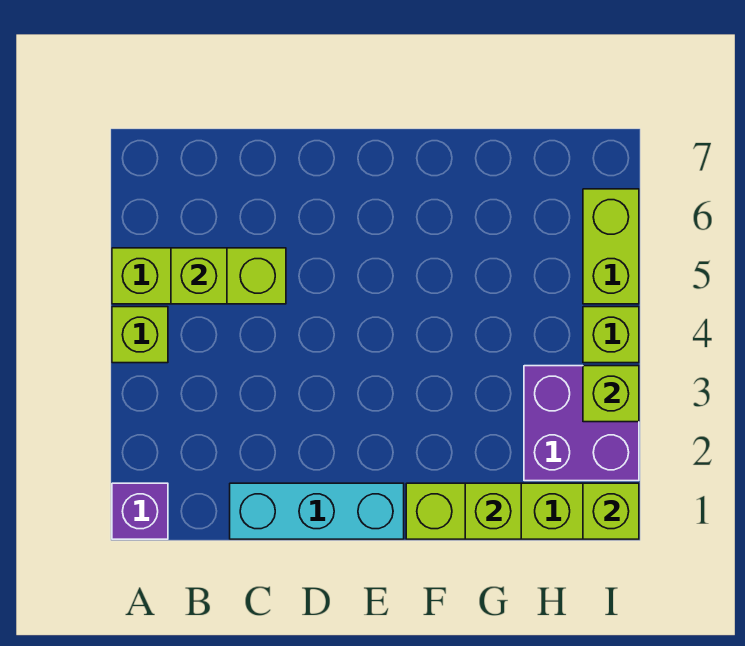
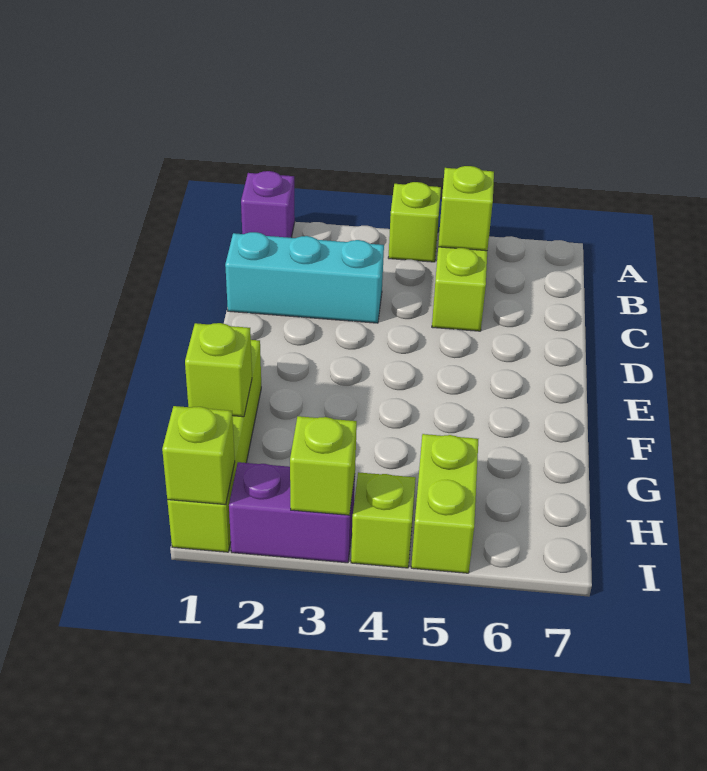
cyan 1x3 brick [230,483,404,539] -> cyan 1x3 brick turned to [225,232,384,323]
purple 2x2 brick [524,366,639,481] -> purple 1x2 brick [229,462,355,563]
lime 1x2 brick [583,189,639,304] -> lime 1x2 brick turned to [411,434,478,573]

